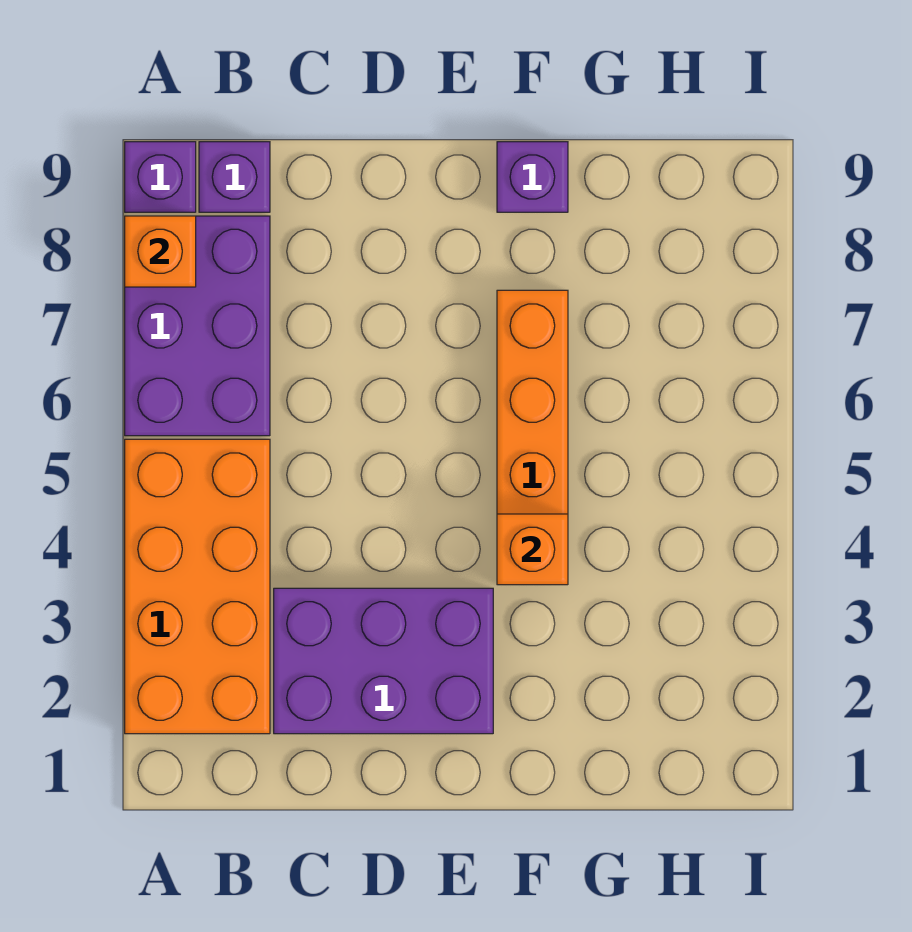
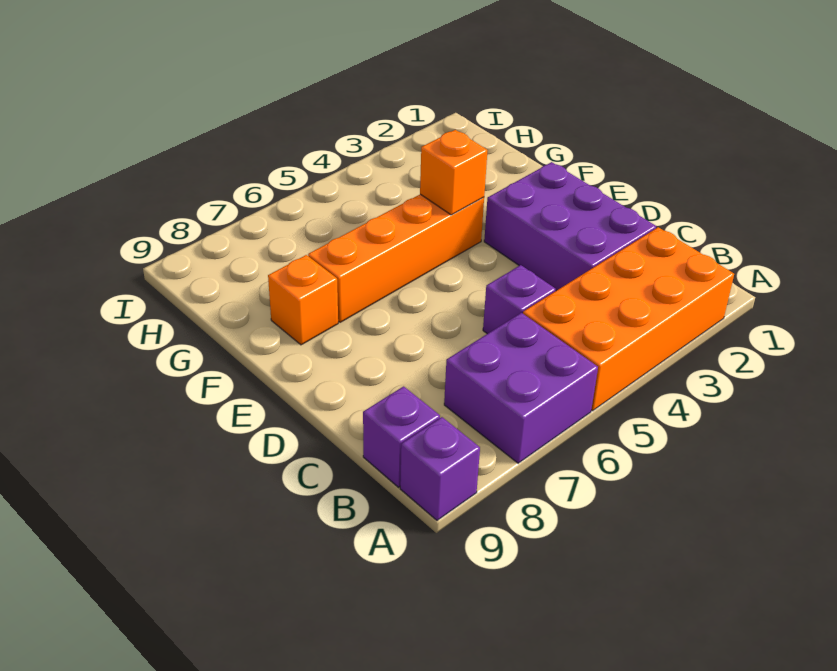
purple 2x3 brick [125,216,270,436] -> purple 2x2 brick [444,313,598,463]
orange 1x1 brick [125,216,196,287] -> orange 1x1 brick moved to [268,255,338,345]
purple 1x1 brick [497,142,568,212] -> purple 1x1 brick moved to [483,265,556,334]

